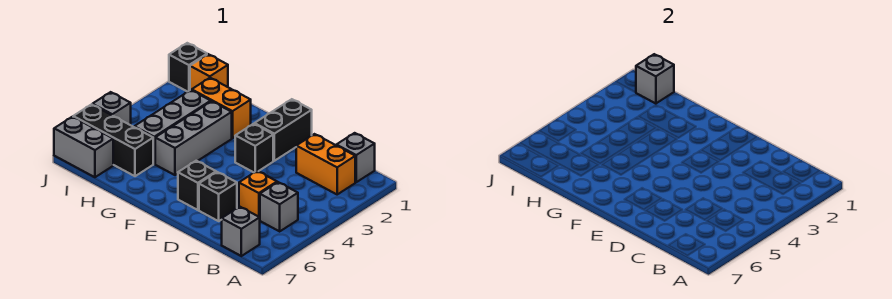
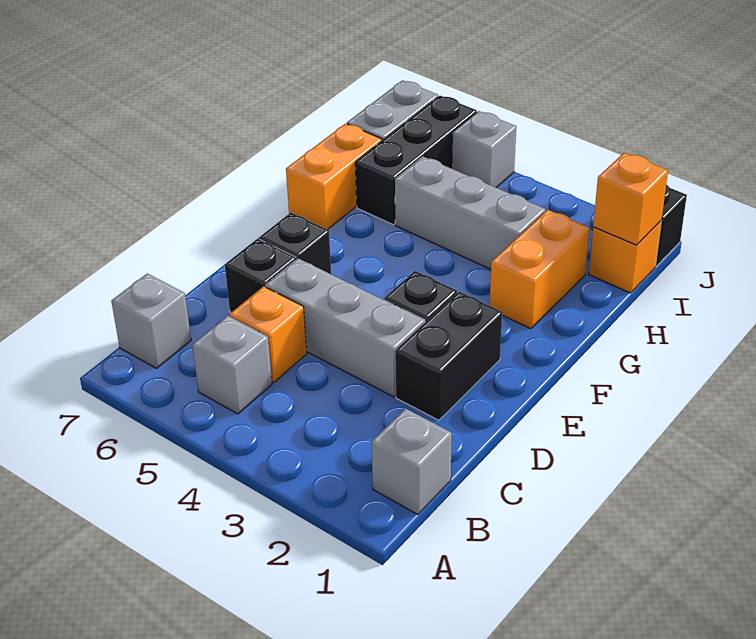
orange 1x2 brick [296,134,355,194] -> orange 1x2 brick moved to [286,123,382,230]
black 1x2 brick [254,99,312,161] -> black 1x2 brick turned to [395,292,502,420]
grey 1x3 brick [155,101,232,175] -> grey 1x3 brick moved to [265,258,425,397]
grey 1x1 brick [636,54,674,104] -> orange 1x1 brick [593,153,668,245]

